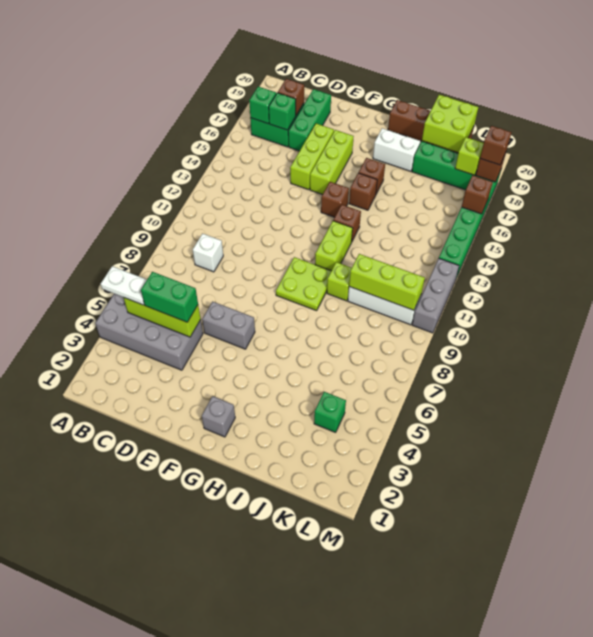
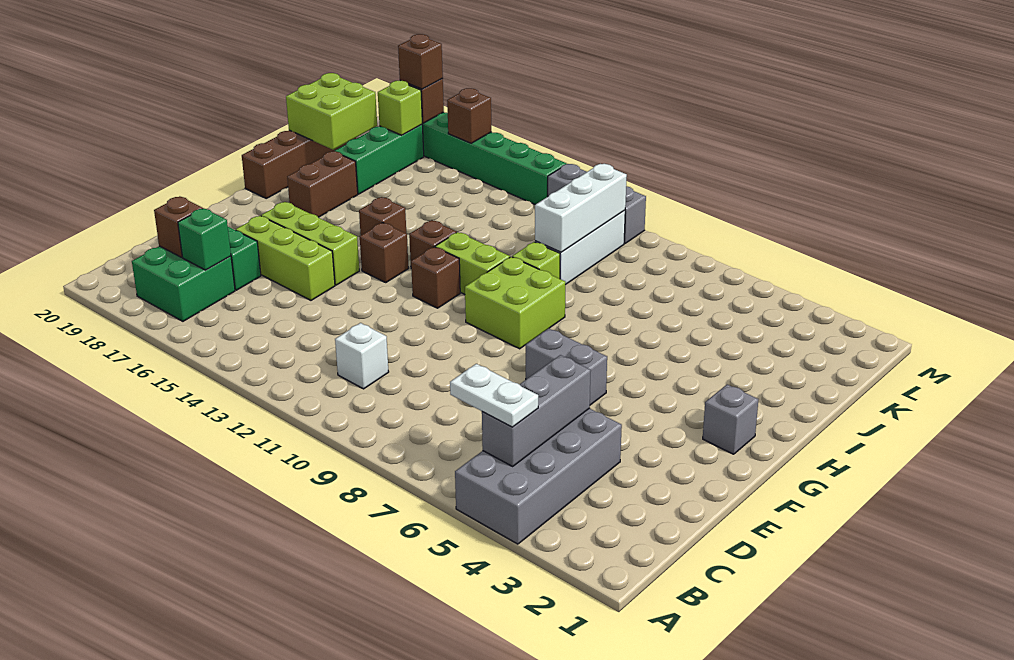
white 1x2 plate [101,266,147,305] -> white 1x2 plate turned to [450,364,538,427]
lime 1x3 brick [124,298,201,337] -> grey 1x3 brick [482,355,591,466]
green 1x1 brick [249,87,277,124] -> none
green 1x2 brick [141,272,198,322] -> none
white 1x1 brick [193,234,223,272] -> white 1x1 brick moved to [335,323,389,389]
grey 1x2 brick [202,302,255,349] -> grey 1x2 brick turned to [526,329,607,405]
lime 2x2 plate [276,257,331,311] -> lime 2x2 brick [465,257,566,349]
brown 1x1 brick [359,158,385,194] -> brown 1x1 brick moved to [411,247,460,308]
white 1x2 brick [373,128,420,171] -> brown 1x2 brick [287,151,358,217]
lime 1x3 brick [349,254,425,310] -> white 1x3 brick [535,164,627,252]
green 1x1 brick [314,392,346,432] -> none

